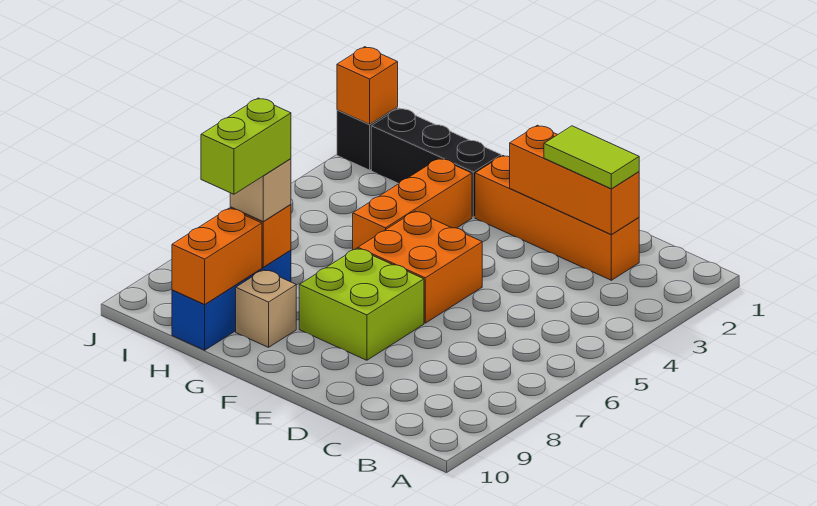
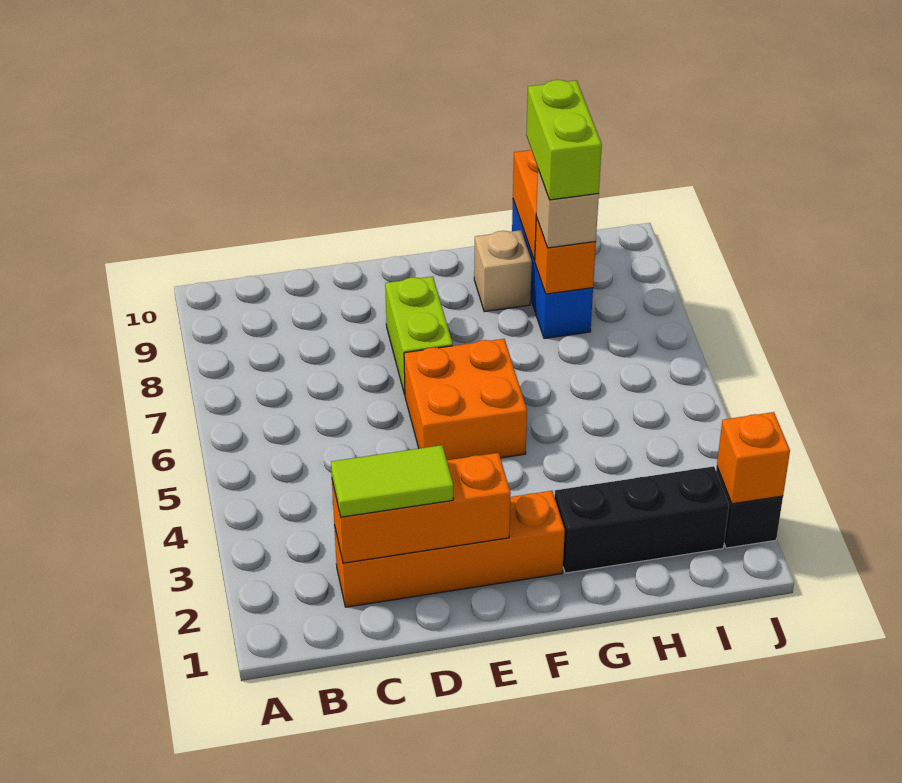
lime 2x2 brick [299,248,424,360] -> lime 1x2 brick [385,276,453,395]
orange 1x3 brick [353,158,472,250] -> none

